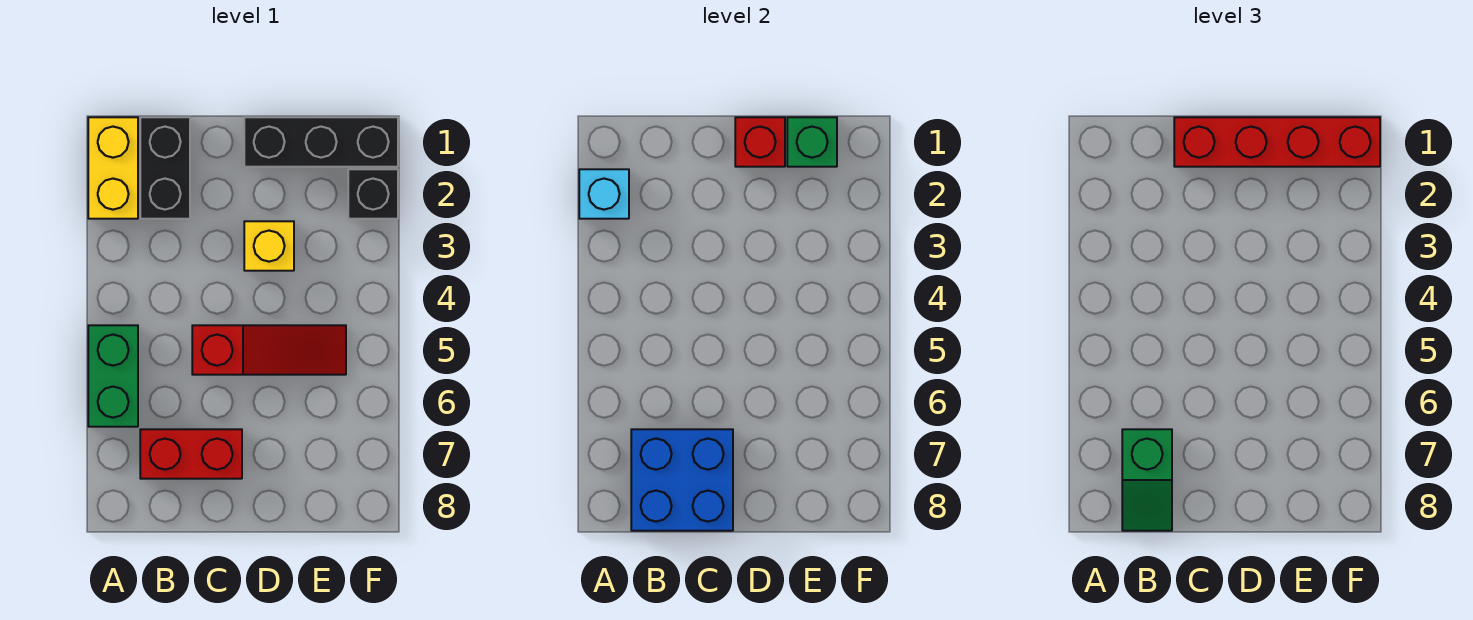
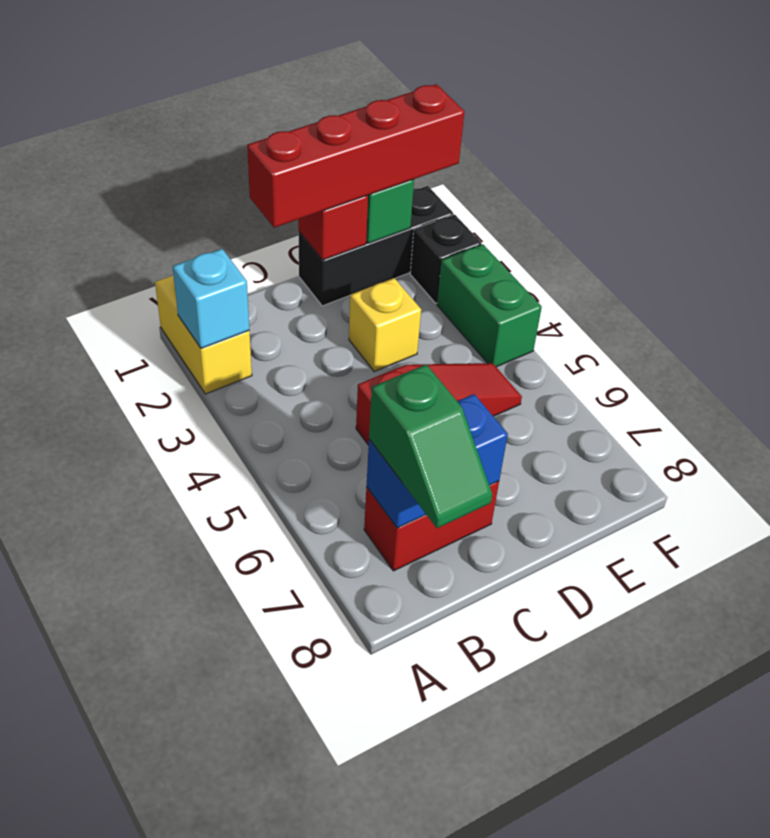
green 1x2 brick [88,325,138,427] -> green 1x2 brick moved to [437,244,542,367]
black 1x2 brick [140,117,190,219] -> none
blue 2x2 brick [631,429,733,531] -> blue 1x2 brick [367,394,508,528]

